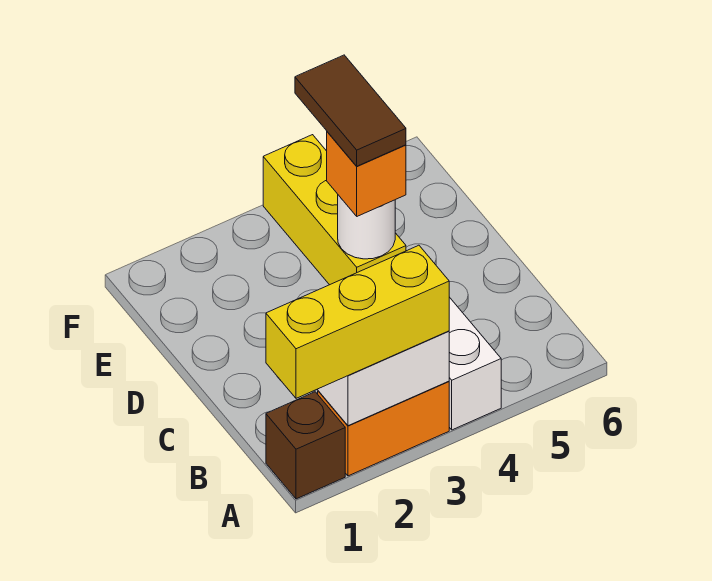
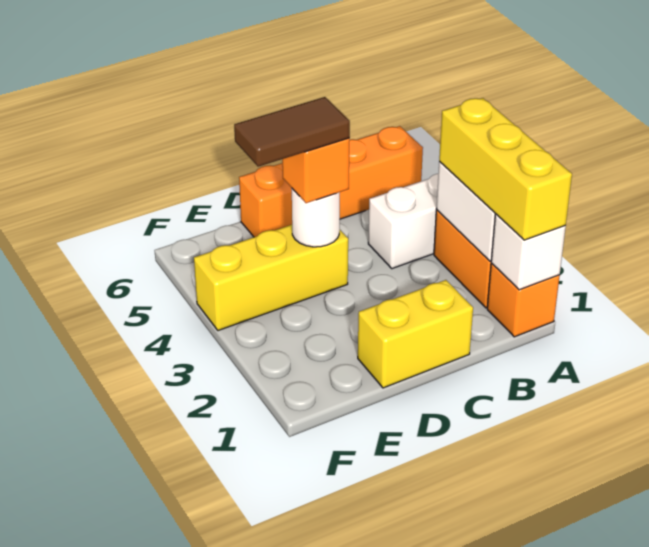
brown 1x1 brick [266,392,345,499] -> orange 1x1 brick [487,263,560,337]
none -> white 1x1 brick [491,214,566,290]
none -> orange 1x4 brick [239,126,423,237]
none -> yellow 1x2 brick [358,280,473,388]

